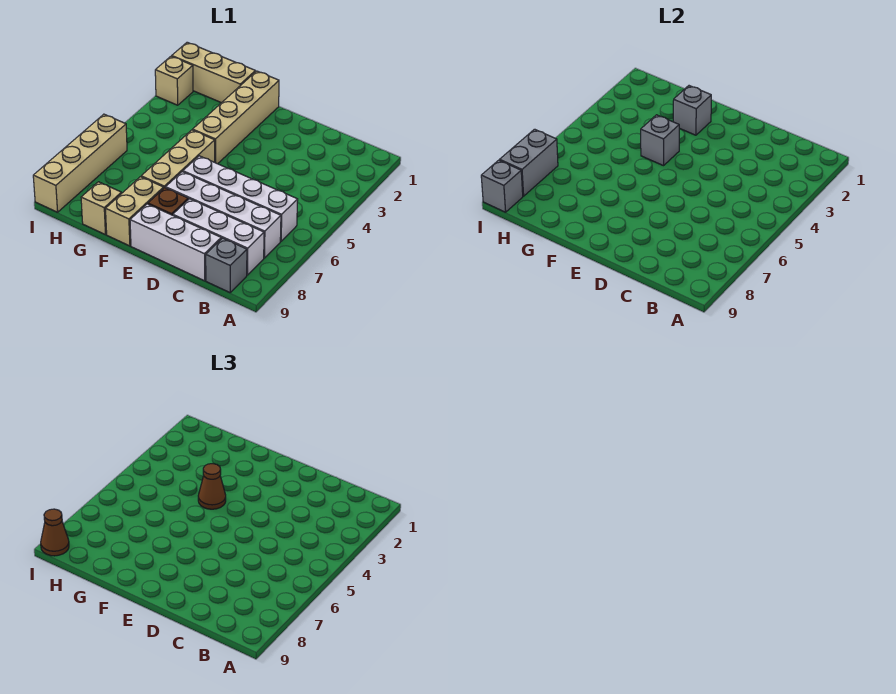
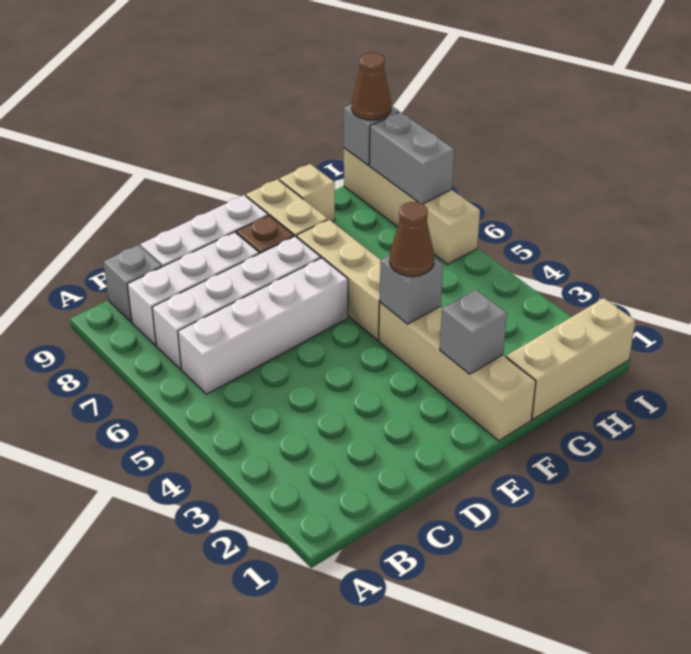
tan 1x1 brick [155,56,193,105] -> none

